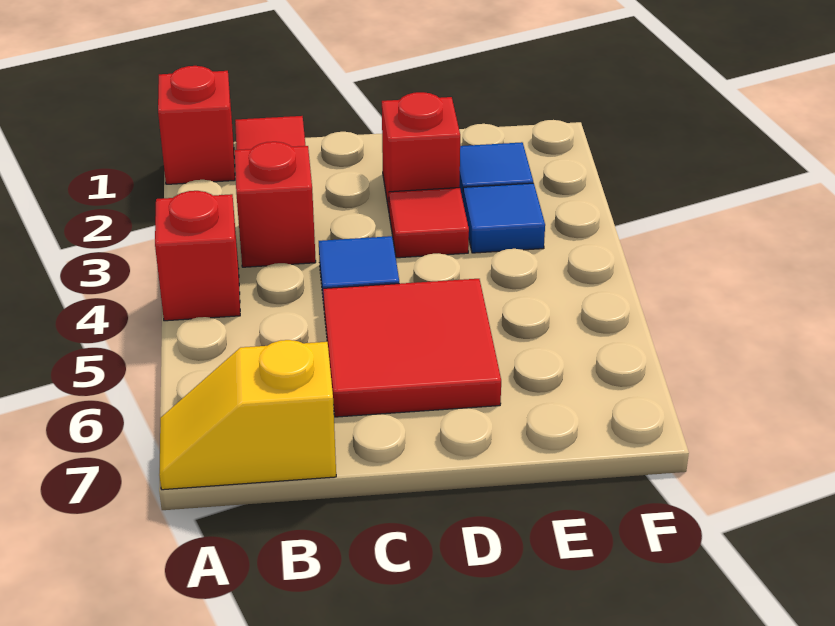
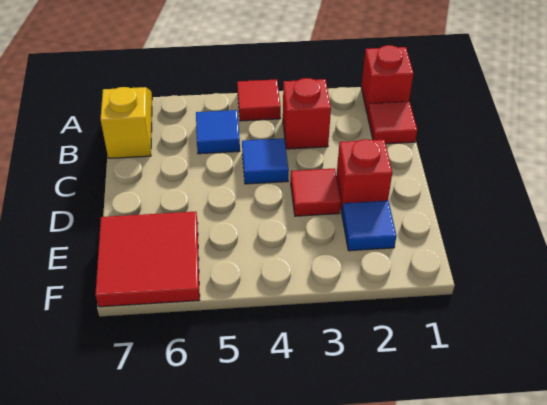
red 1x1 brick [155,191,240,321] -> red 1x1 tile [237,79,281,121]
red 2x2 tile [323,279,501,417] -> red 2x2 tile moved to [95,212,200,307]
blue 1x1 tile [463,183,545,253] -> blue 1x1 tile moved to [196,110,240,154]

